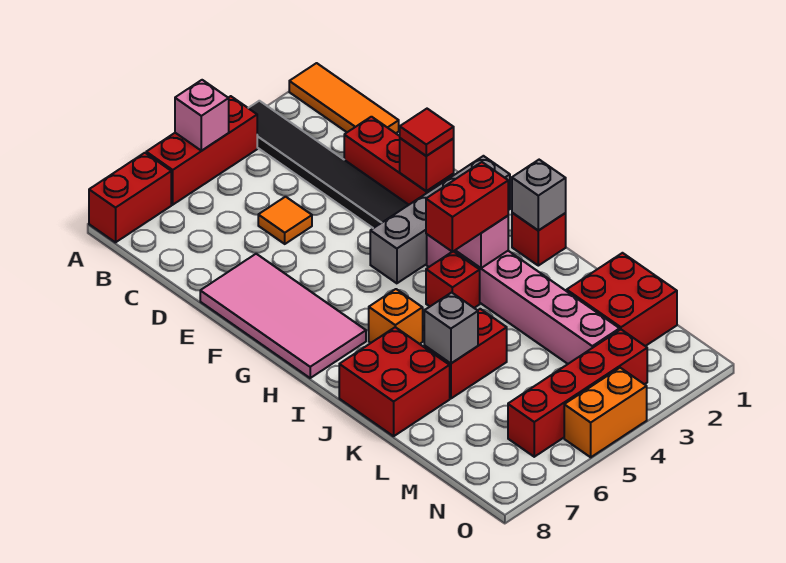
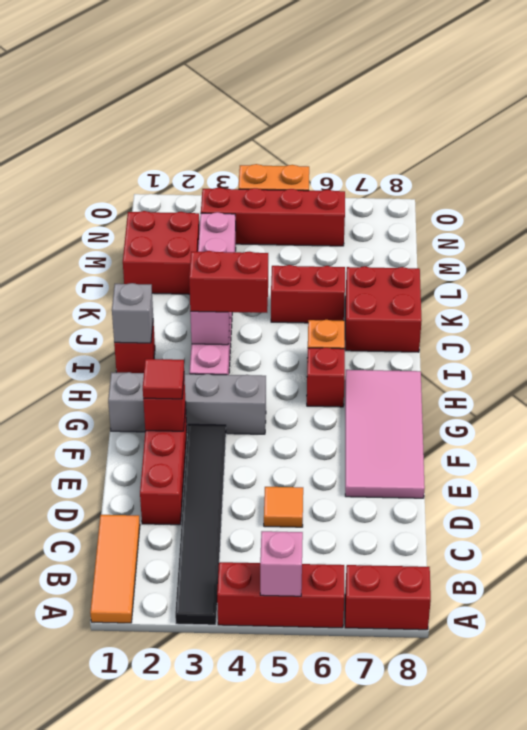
red 1x1 brick [426,251,480,308] -> red 1x1 brick moved to [307,348,345,407]
grey 1x1 brick [424,293,478,363] -> none

